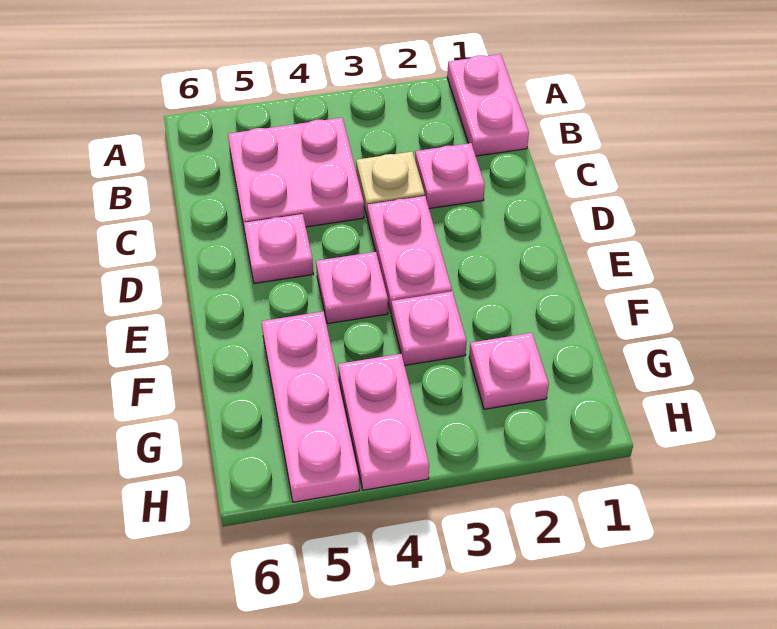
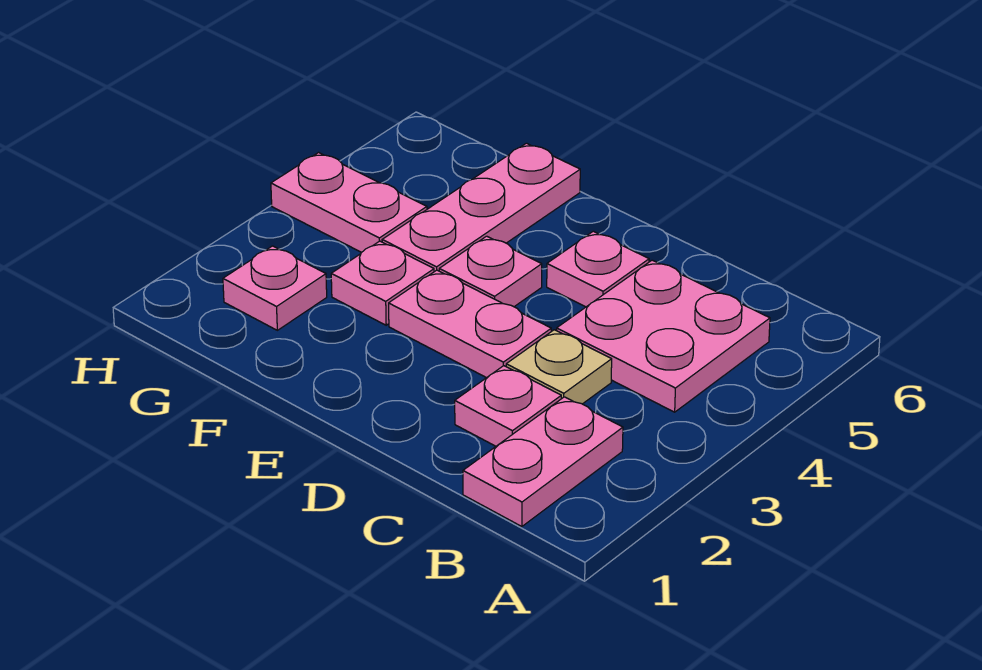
pink 1x2 plate [447,54,529,156] -> pink 1x2 plate turned to [463,397,623,527]
pink 1x3 plate [261,312,359,502] -> pink 1x3 plate turned to [382,143,580,272]

